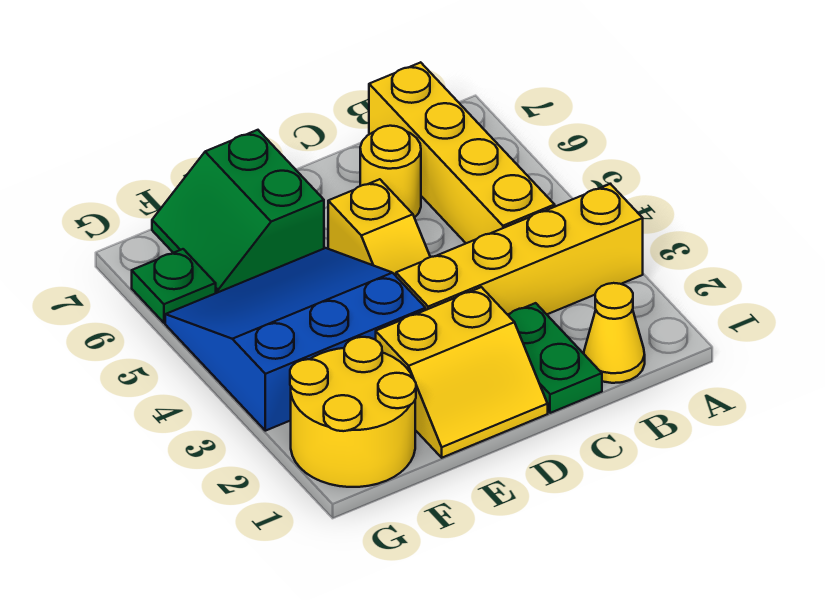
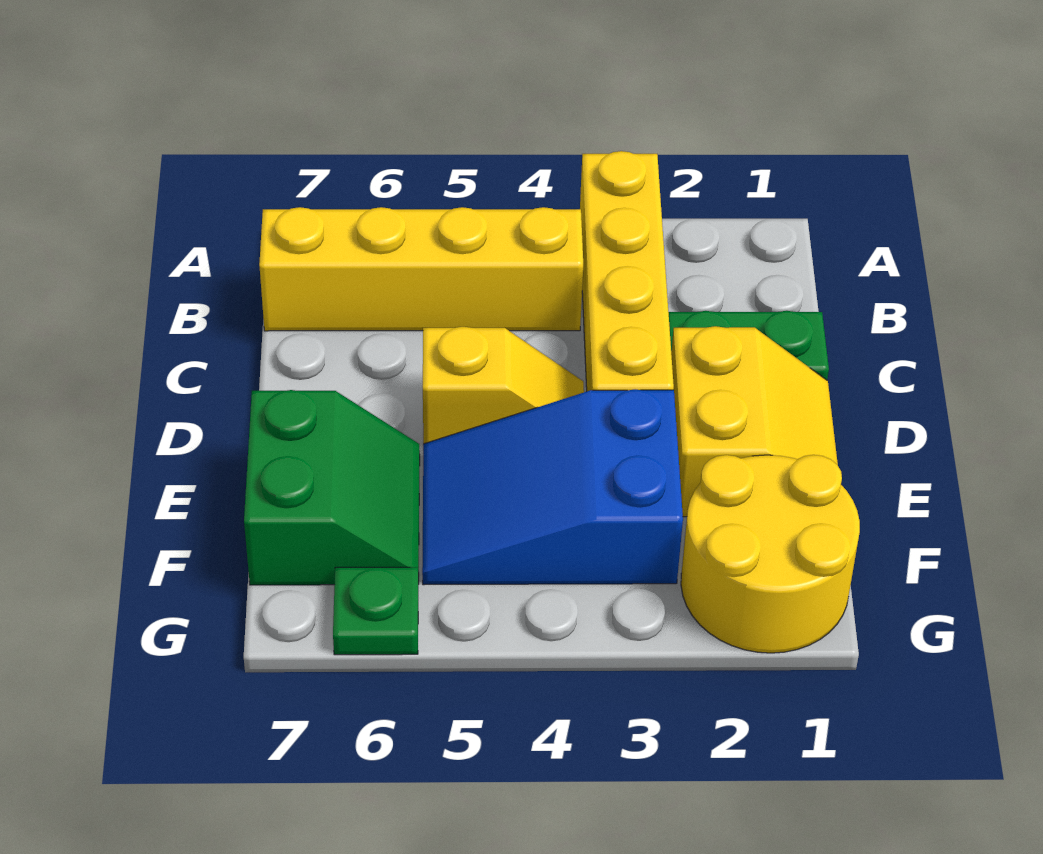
yellow 1x1 cone [584,283,645,383] -> none
yellow 1x1 round brick [360,126,421,218] -> none
blue 3x3 slope [165,248,426,431] -> blue 2x3 slope [422,390,683,585]
green 2x2 slope [152,130,324,293] -> green 2x2 slope turned to [244,390,420,585]

